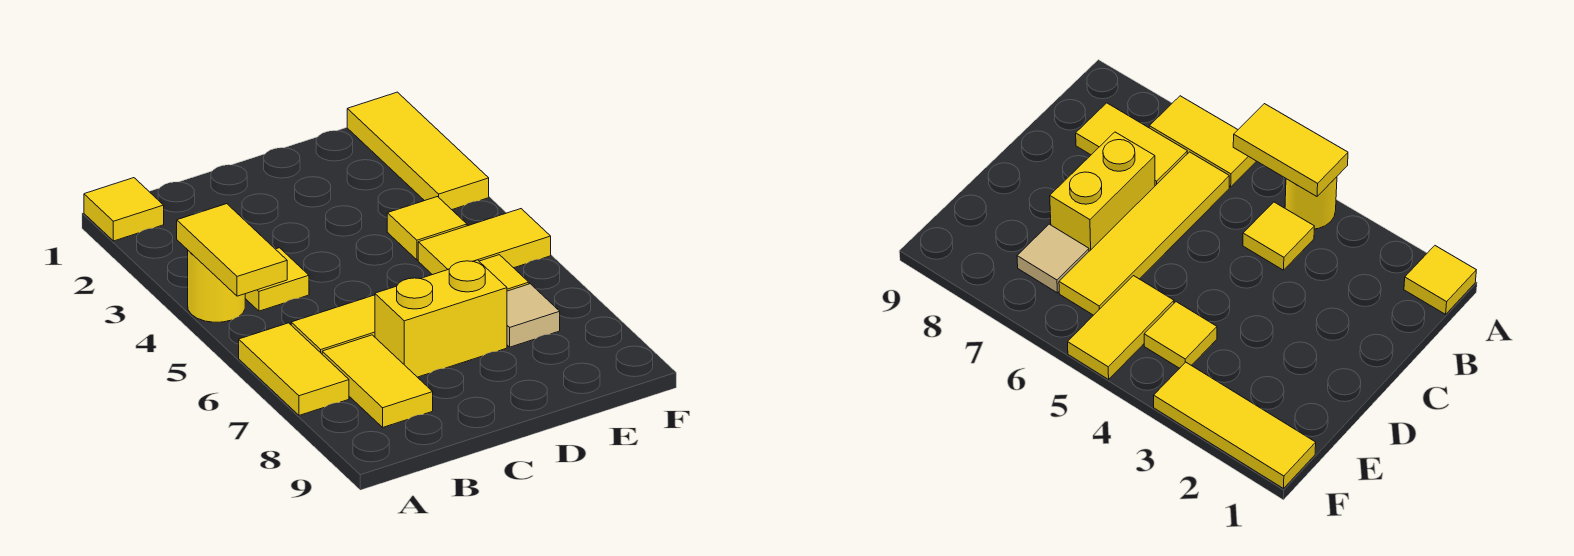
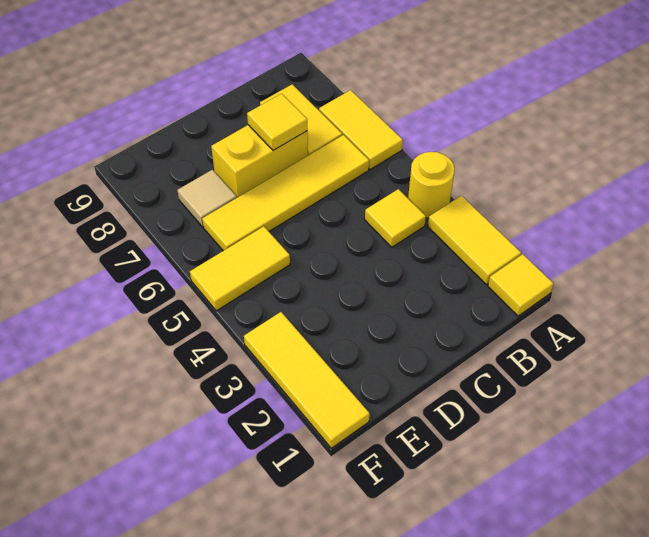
yellow 1x2 tile [177,204,287,296] -> yellow 1x2 tile moved to [428,196,521,285]
yellow 1x1 tile [387,197,467,260] -> yellow 1x1 tile moved to [247,94,307,150]

